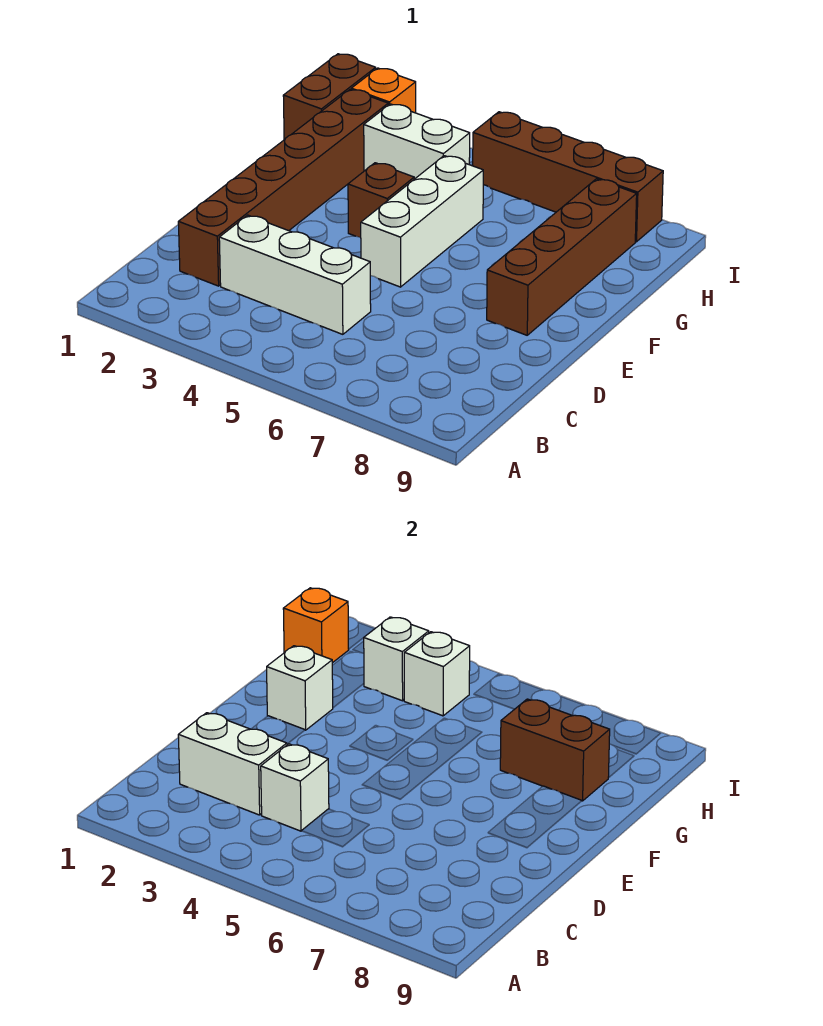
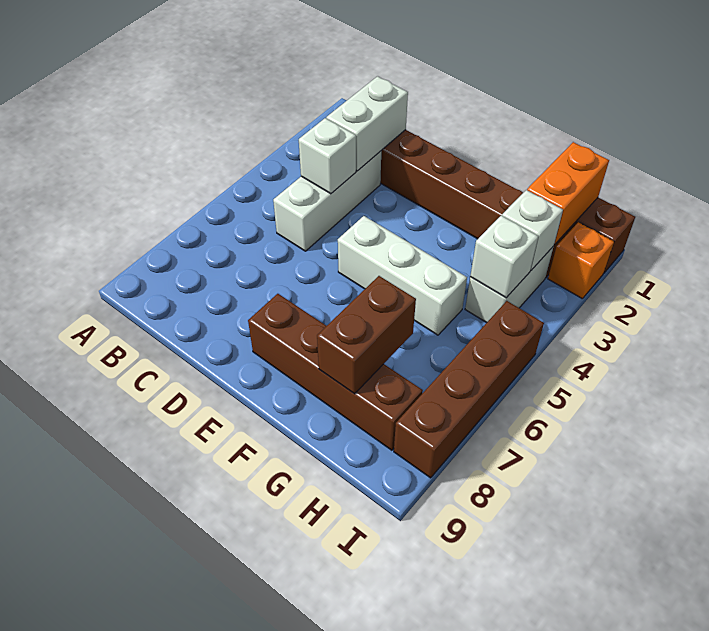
white 1x1 brick [267,646,333,730] -> none
brown 1x1 brick [348,163,414,237] -> none
orange 1x1 brick [283,588,349,663] -> orange 1x2 brick [527,142,609,245]

